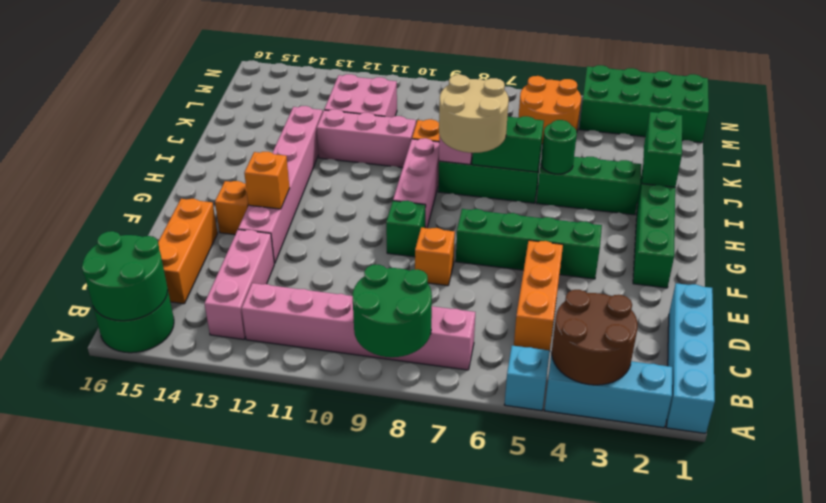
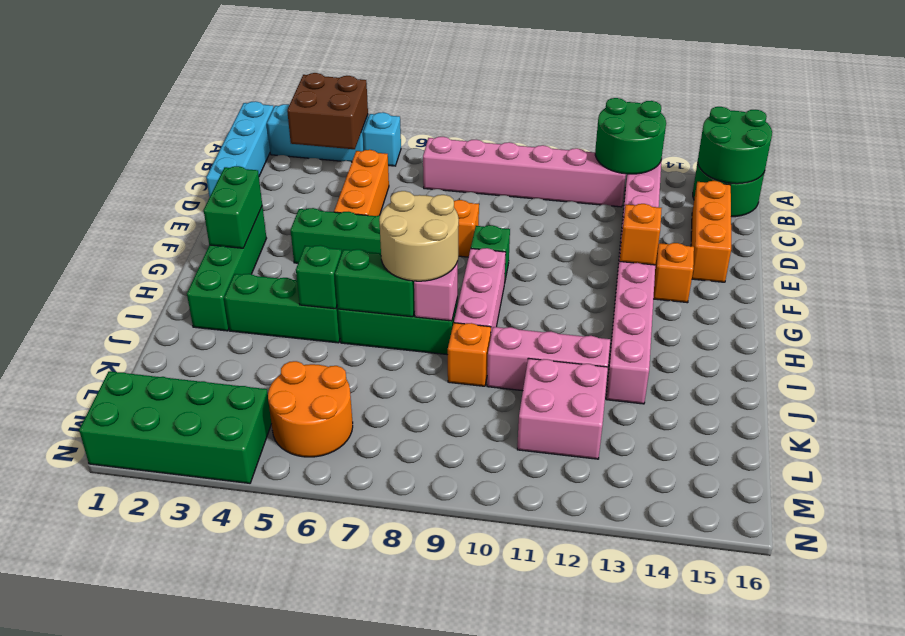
brown 2x2 round brick [552,290,638,385] -> brown 2x2 brick [287,73,368,149]
green 2x2 round brick [352,265,432,357] -> green 2x2 round brick moved to [595,98,666,174]
green 1x2 brick [642,111,682,187] -> green 1x2 brick moved to [204,166,262,248]
green 1x1 round brick [541,120,577,174] -> green 1x1 brick [296,245,342,309]

